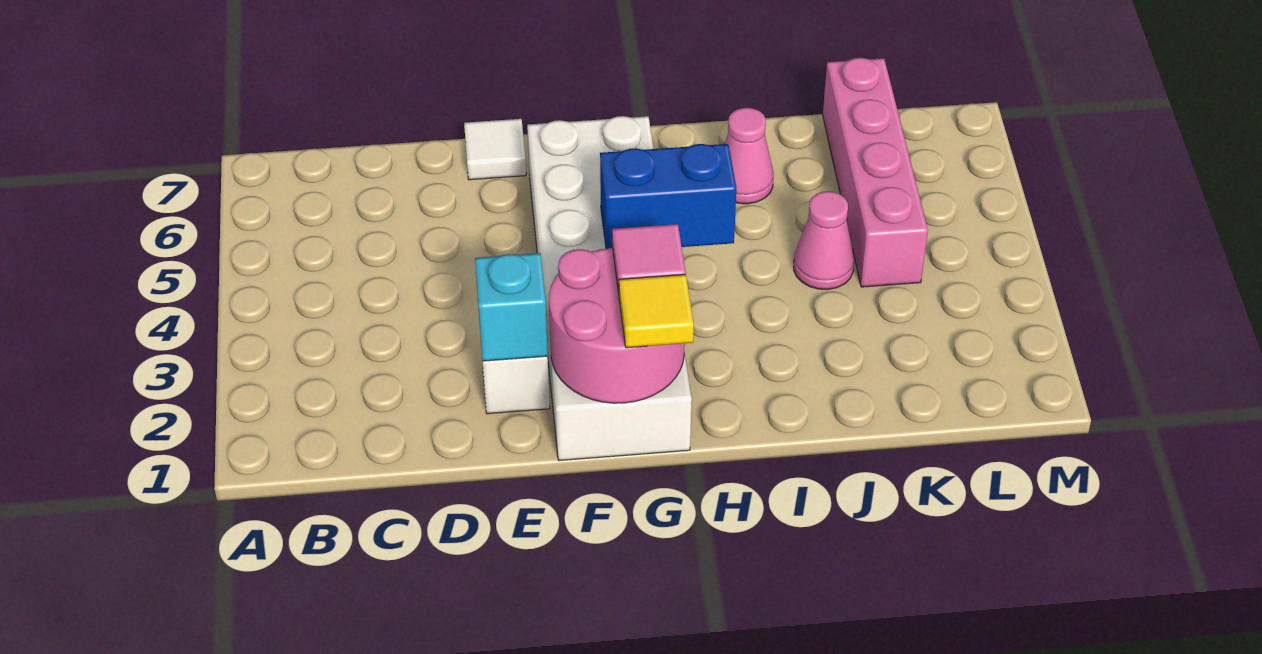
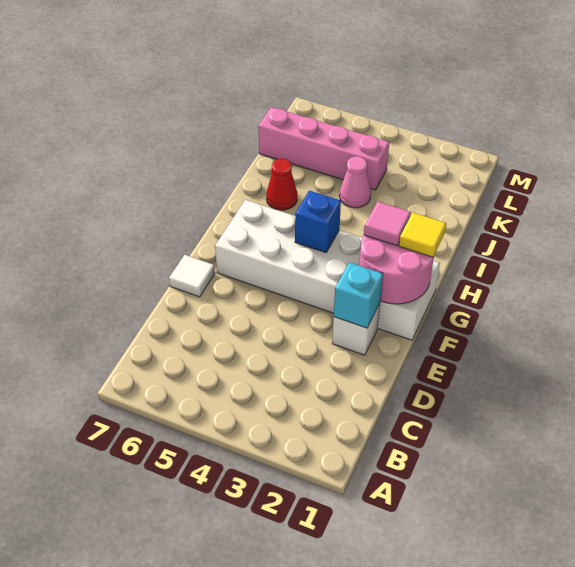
blue 1x2 brick [600,144,736,249] -> blue 1x1 brick [295,191,341,253]
pink 1x1 cone [725,108,773,204] -> red 1x1 cone [266,159,297,210]

